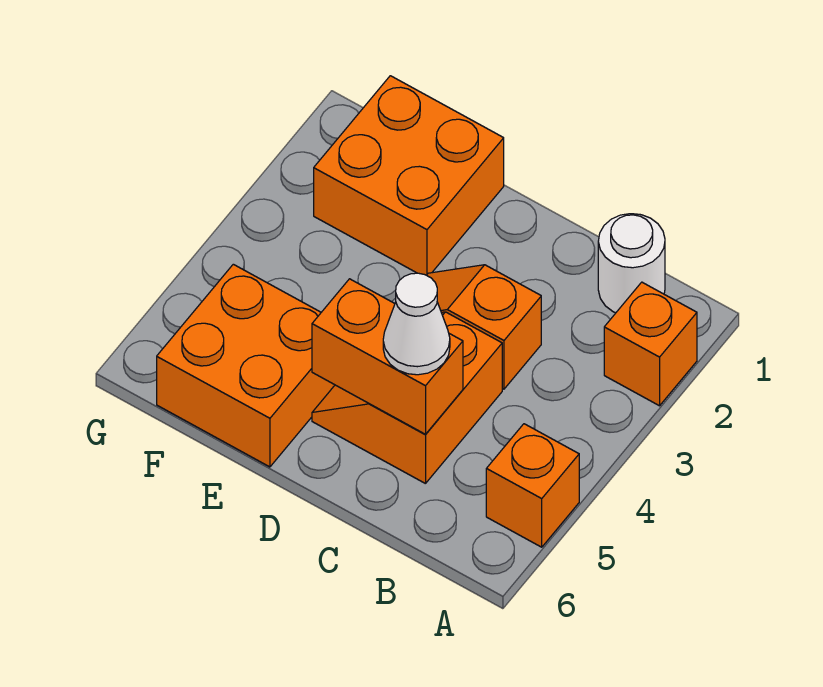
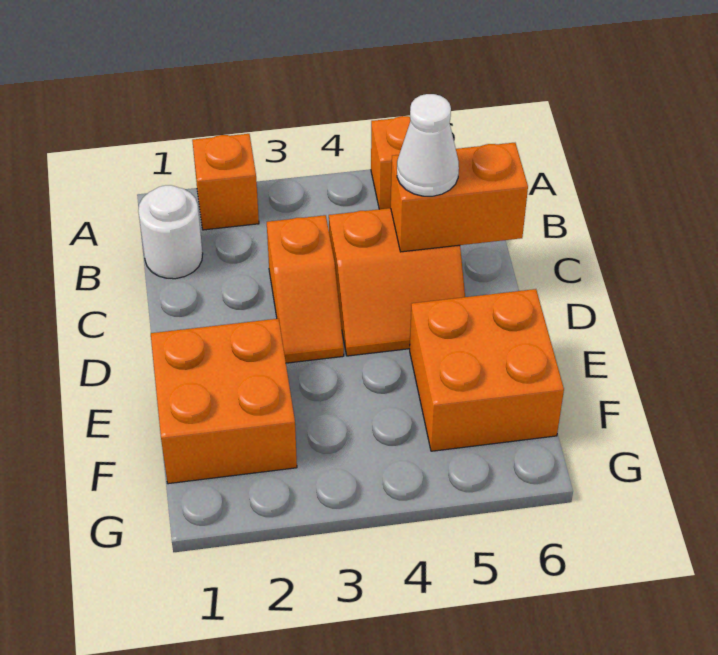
orange 1x2 brick [312,279,463,434] -> orange 1x2 brick turned to [391,143,528,252]

